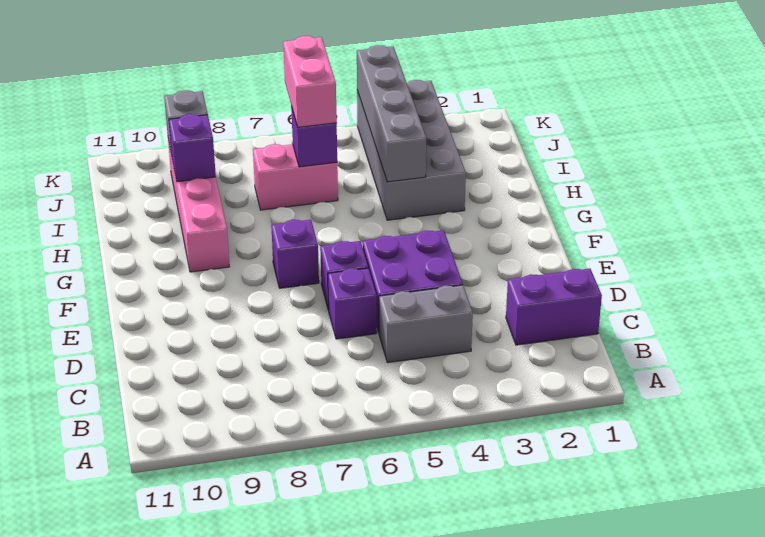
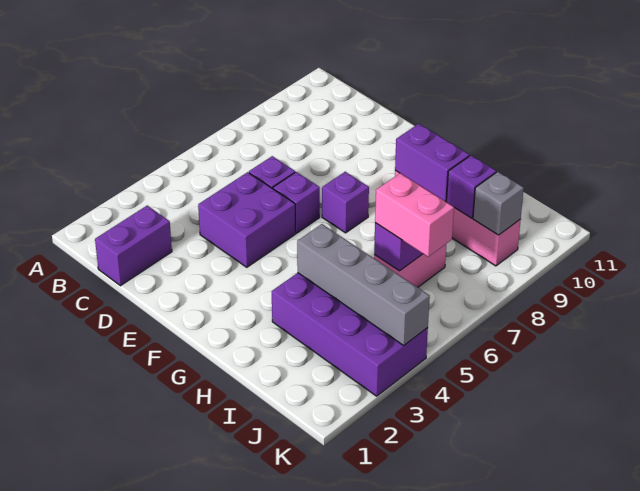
grey 1x2 brick [379,285,473,363] -> none
none -> purple 1x2 brick [395,124,470,202]
grey 2x4 brick [357,80,466,220] -> purple 2x4 brick [272,273,428,396]

